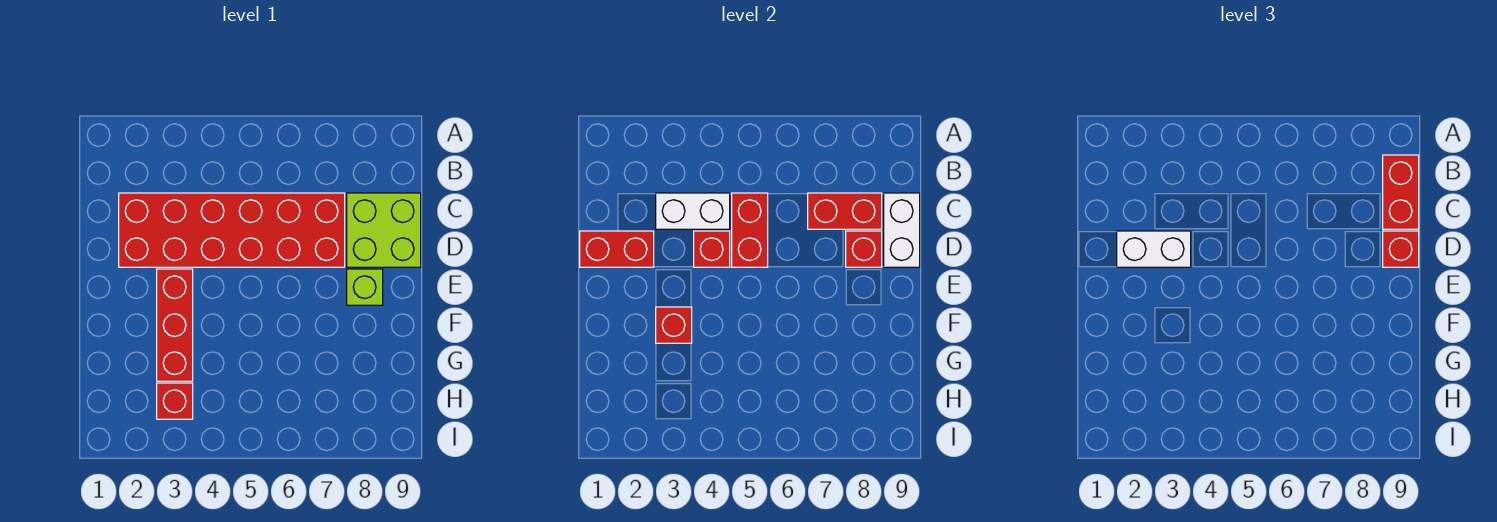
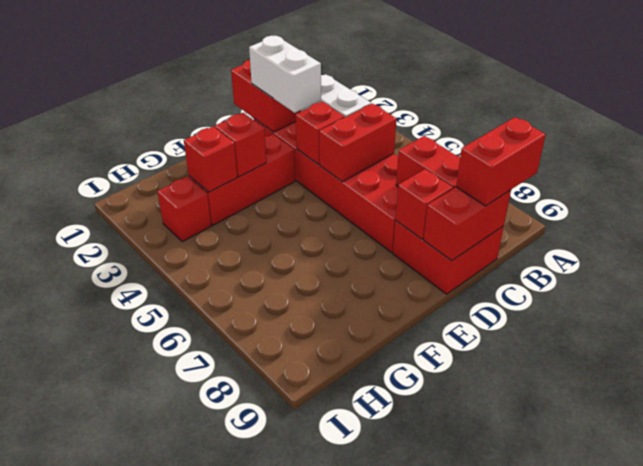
lime 2x2 brick [347,193,421,267] -> red 2x2 brick [393,221,504,294]
white 1x2 brick [884,193,920,267] -> red 1x2 brick [424,187,511,261]
red 1x1 brick [1383,231,1419,267] -> red 1x1 brick moved to [184,127,237,192]
lime 1x1 brick [347,269,383,305] -> none

